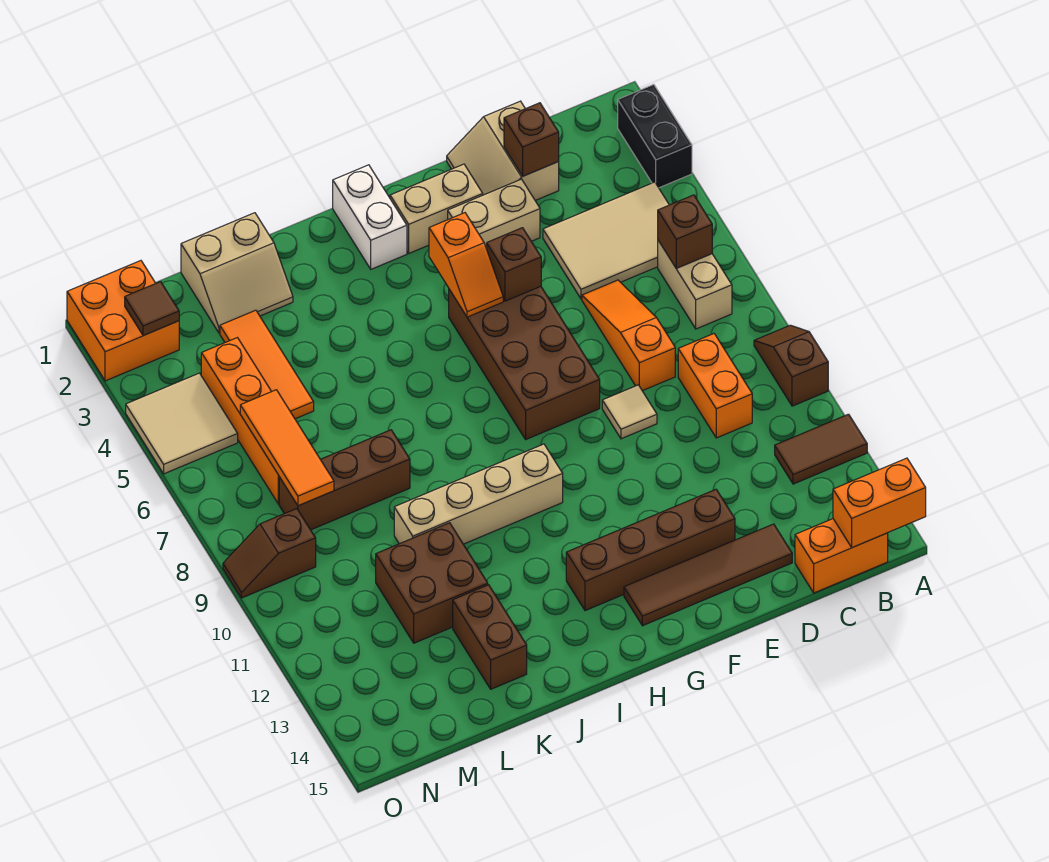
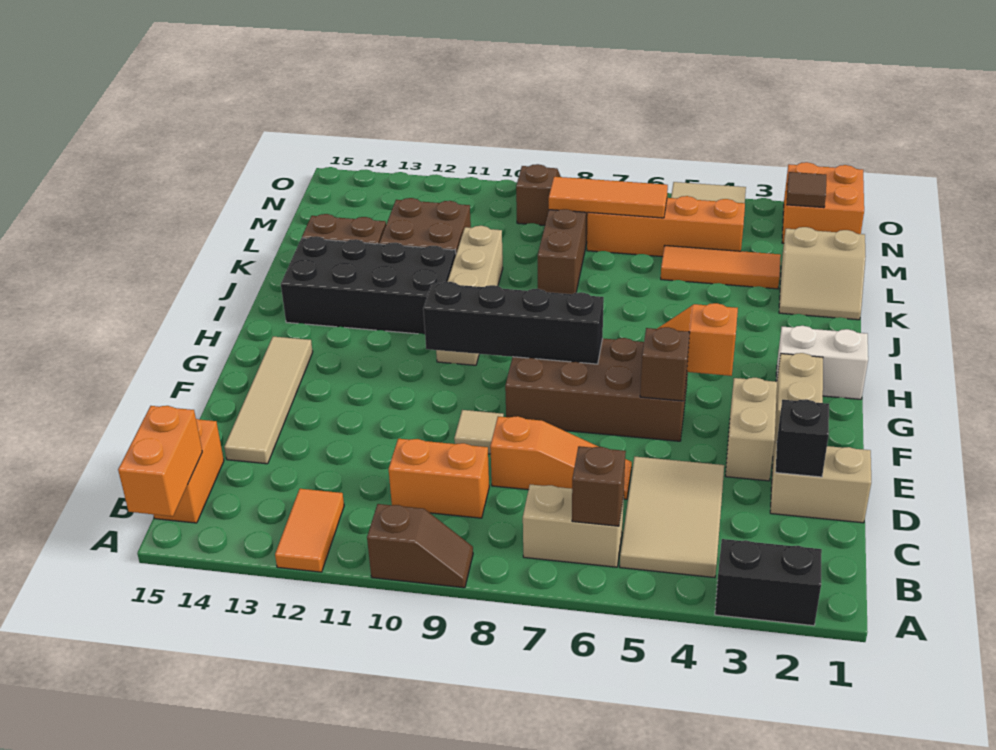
brown 1x2 tile [775,414,867,484] -> orange 1x2 tile [275,489,344,572]
brown 1x1 brick [504,103,559,176] -> black 1x1 brick [776,399,829,477]
brown 1x4 tile [624,524,792,626] -> tan 1x4 tile [224,337,313,464]
brown 1x4 brick [566,490,735,611] -> none
none -> black 1x4 brick [423,282,604,364]
none -> black 2x4 brick [281,236,456,334]
tan 2x2 slope [181,213,293,333] -> tan 2x2 slope turned to [779,227,866,320]

